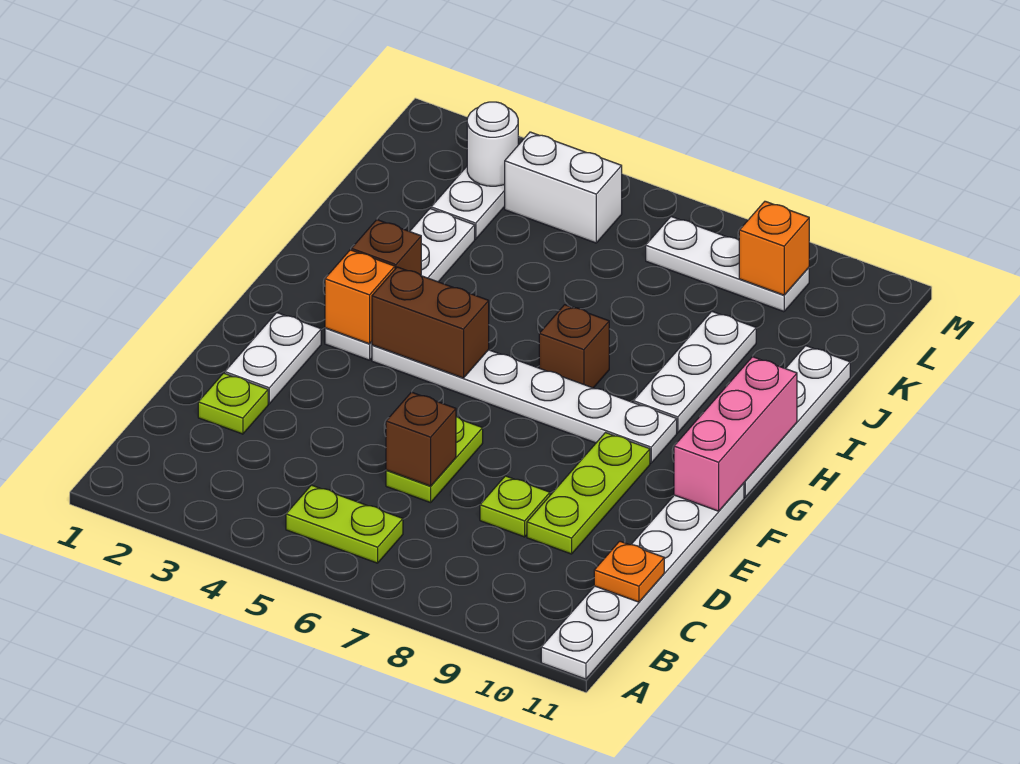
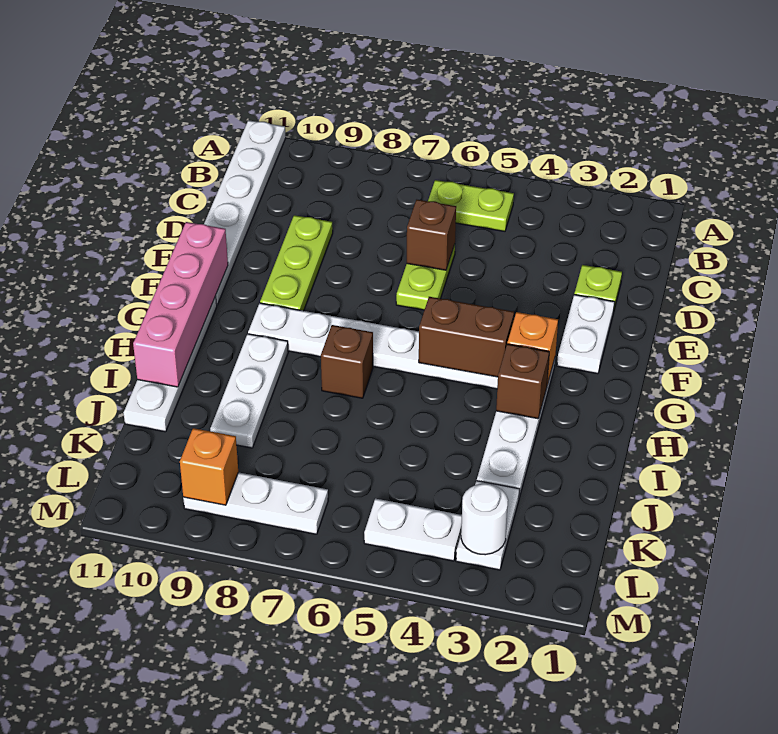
orange 1x1 plate [594,541,664,602] -> none
lime 1x1 plate [480,476,550,537] -> none
pink 1x3 brick [674,357,797,511] -> pink 1x4 brick [133,222,228,387]
white 1x2 brick [505,132,622,243] -> white 1x2 plate [364,499,462,561]

